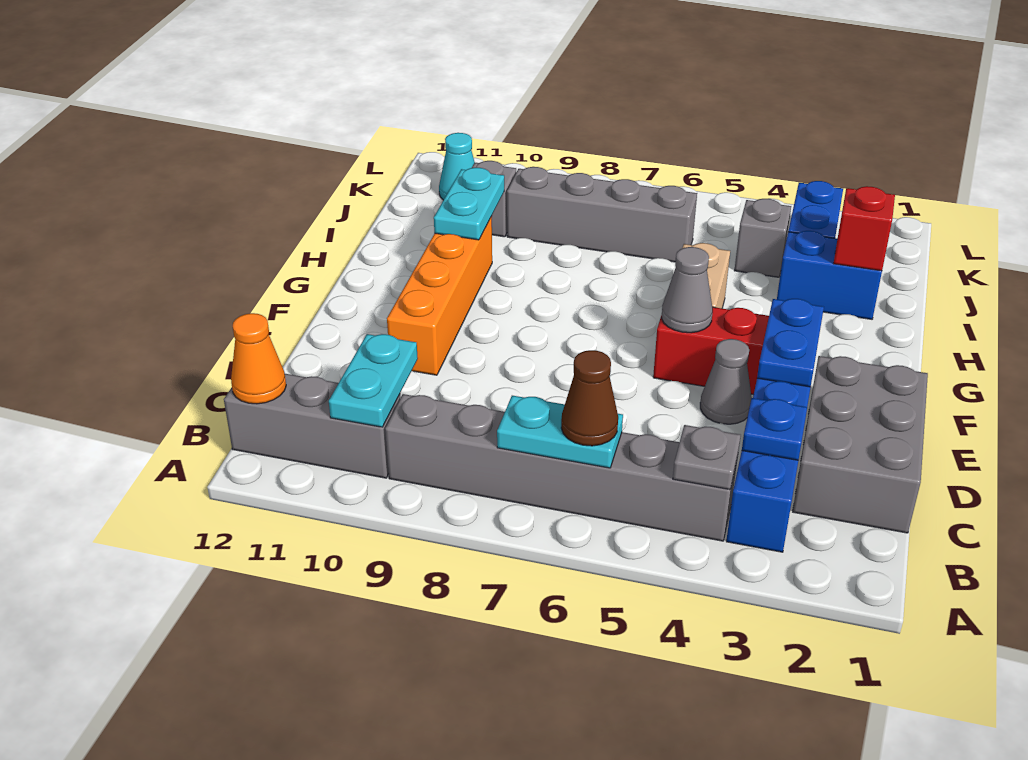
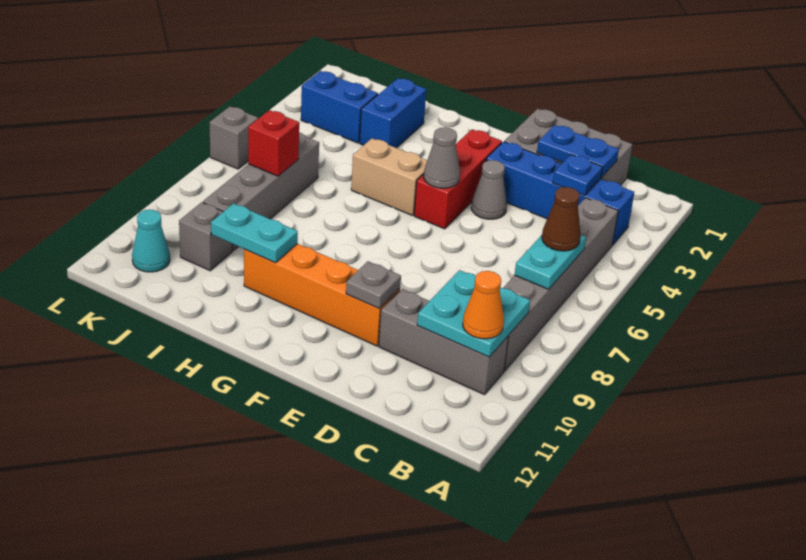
grey 1x1 plate [673,425,741,490] -> grey 1x1 plate moved to [346,261,401,309]
grey 1x3 brick [224,374,400,478] -> grey 1x3 brick turned to [379,289,509,395]
cyan 1x2 plate [329,334,418,427] -> cyan 2x2 plate [417,270,530,357]
orange 1x1 cone [231,313,286,404] -> orange 1x1 cone moved to [463,271,504,339]
blue 1x2 plate [757,299,824,387] -> blue 1x2 plate moved to [537,125,619,178]
red 1x1 brick [833,186,895,271] -> red 1x1 brick moved to [248,110,299,176]
grey 1x1 brick [734,199,791,277] -> grey 1x1 brick moved to [210,106,258,169]

